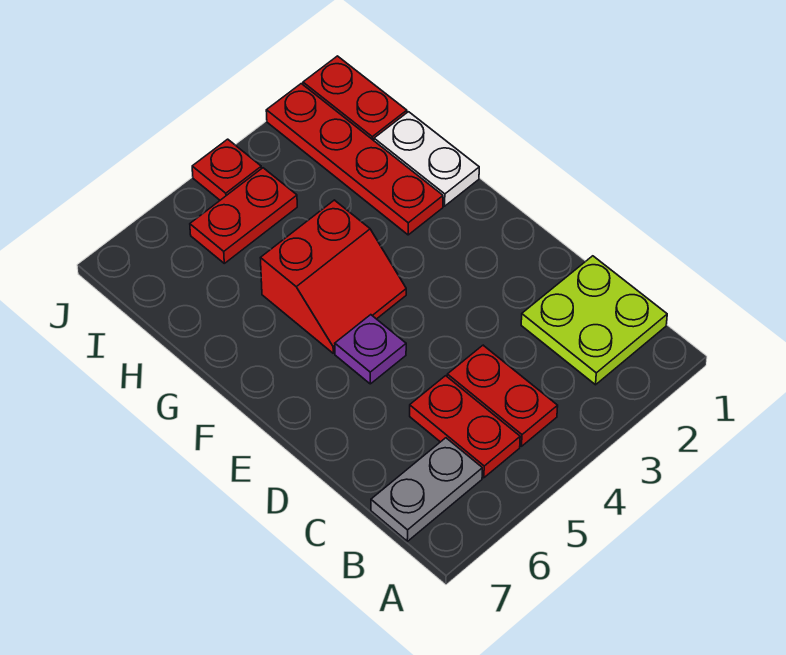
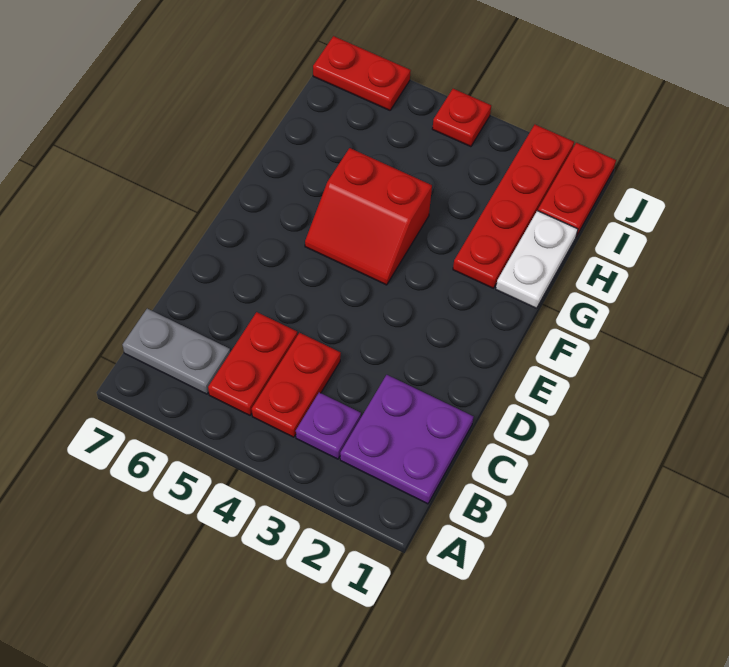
lime 2x2 plate [521,256,667,385] -> purple 2x2 plate [340,375,474,504]
purple 1x1 plate [335,315,406,384] -> purple 1x1 plate moved to [296,393,361,459]
red 1x2 plate [190,168,297,263] -> red 1x2 plate moved to [313,36,411,110]

